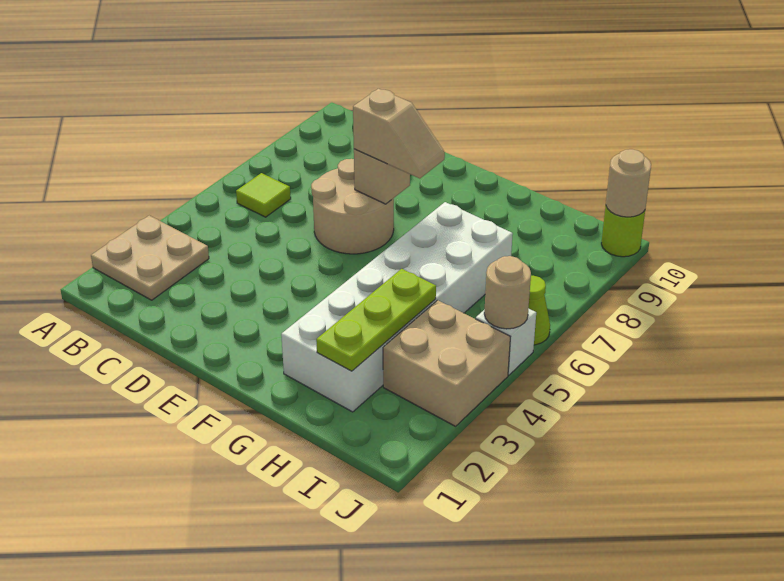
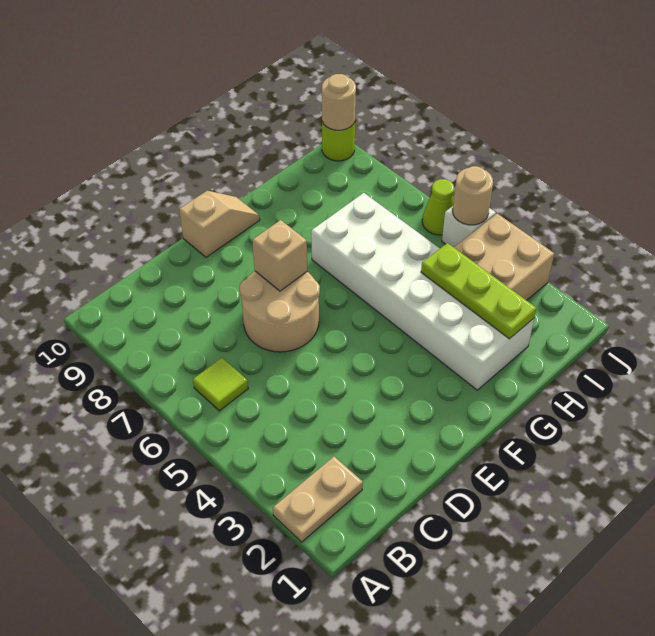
tan 2x2 plate [91,216,209,300] -> tan 1x2 plate [273,457,363,542]
tan 1x2 slope [353,89,445,179] -> tan 1x2 slope moved to [179,191,260,257]

